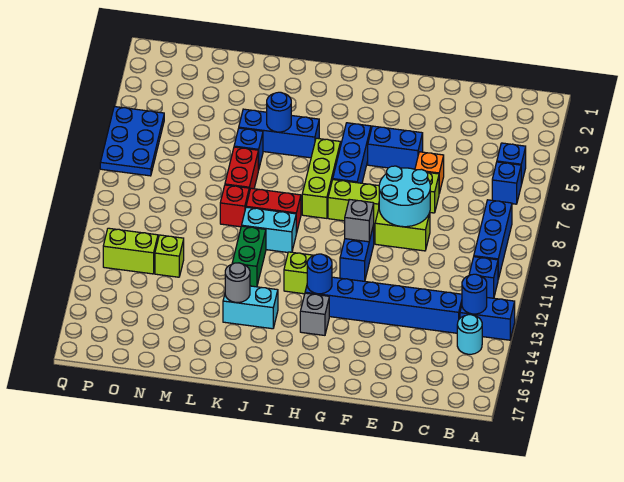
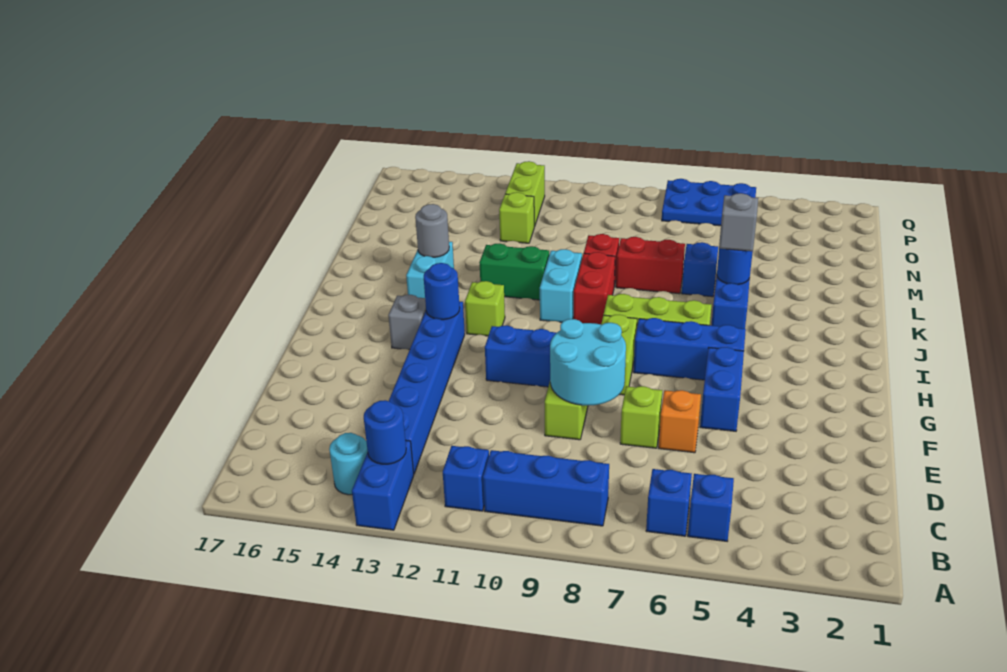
grey 1x1 brick [345,199,374,242] -> grey 1x1 brick moved to [719,193,758,251]

